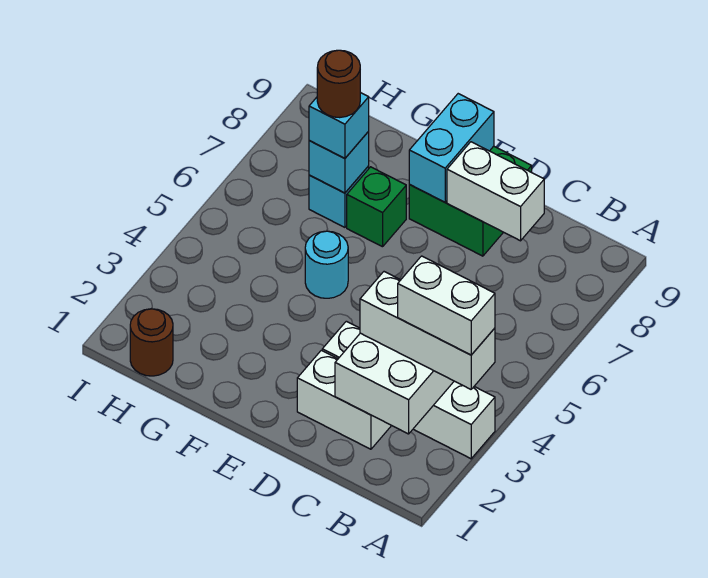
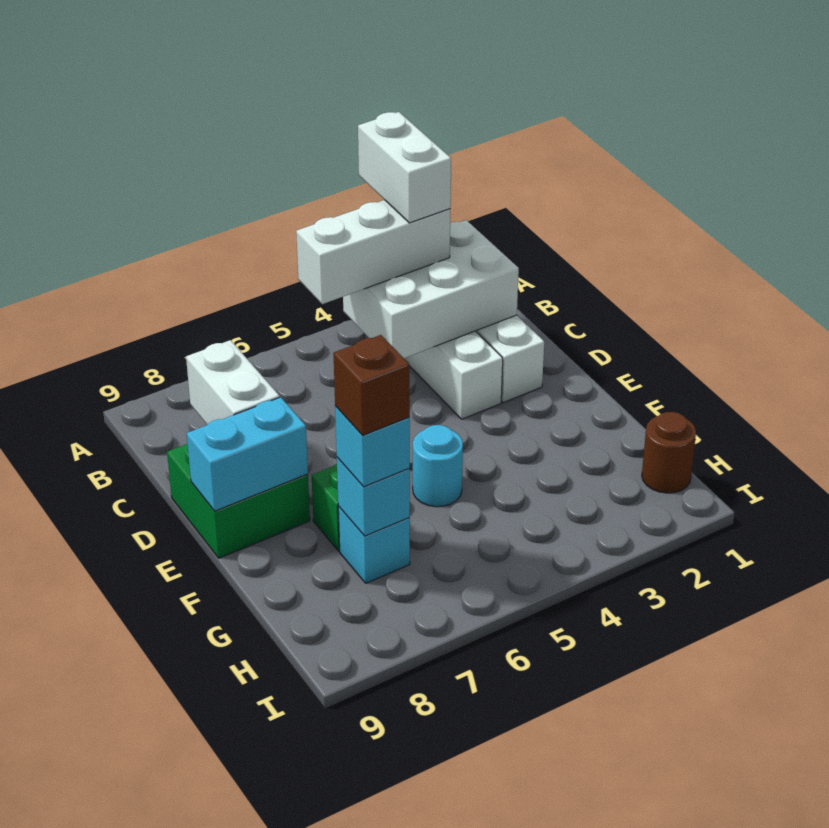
white 1x3 brick [360,272,495,389] -> white 1x3 brick turned to [296,200,450,304]
brown 1x1 round brick [317,50,360,118] -> brown 1x1 brick [333,335,410,436]

